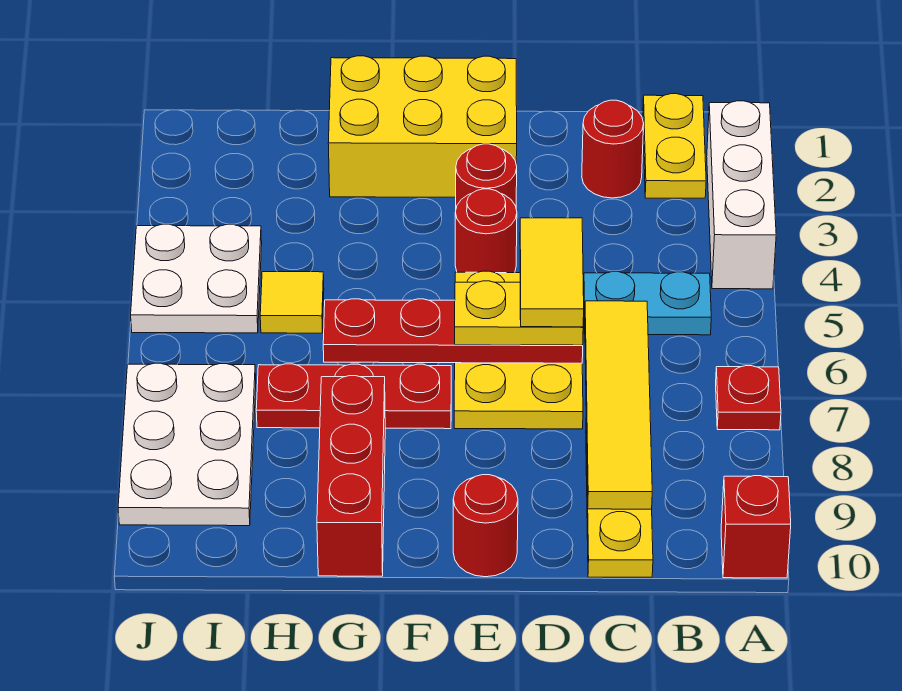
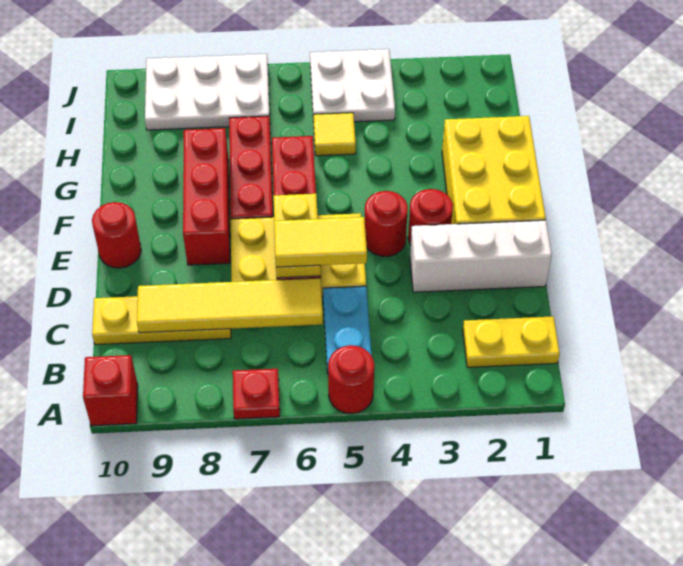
white 1x3 brick [707,101,776,289] -> white 1x3 brick moved to [410,220,552,292]
red 1x1 round brick [582,100,644,198] -> red 1x1 round brick moved to [328,345,374,414]
red 1x3 brick [317,376,385,576] -> red 1x3 brick turned to [183,128,230,265]

